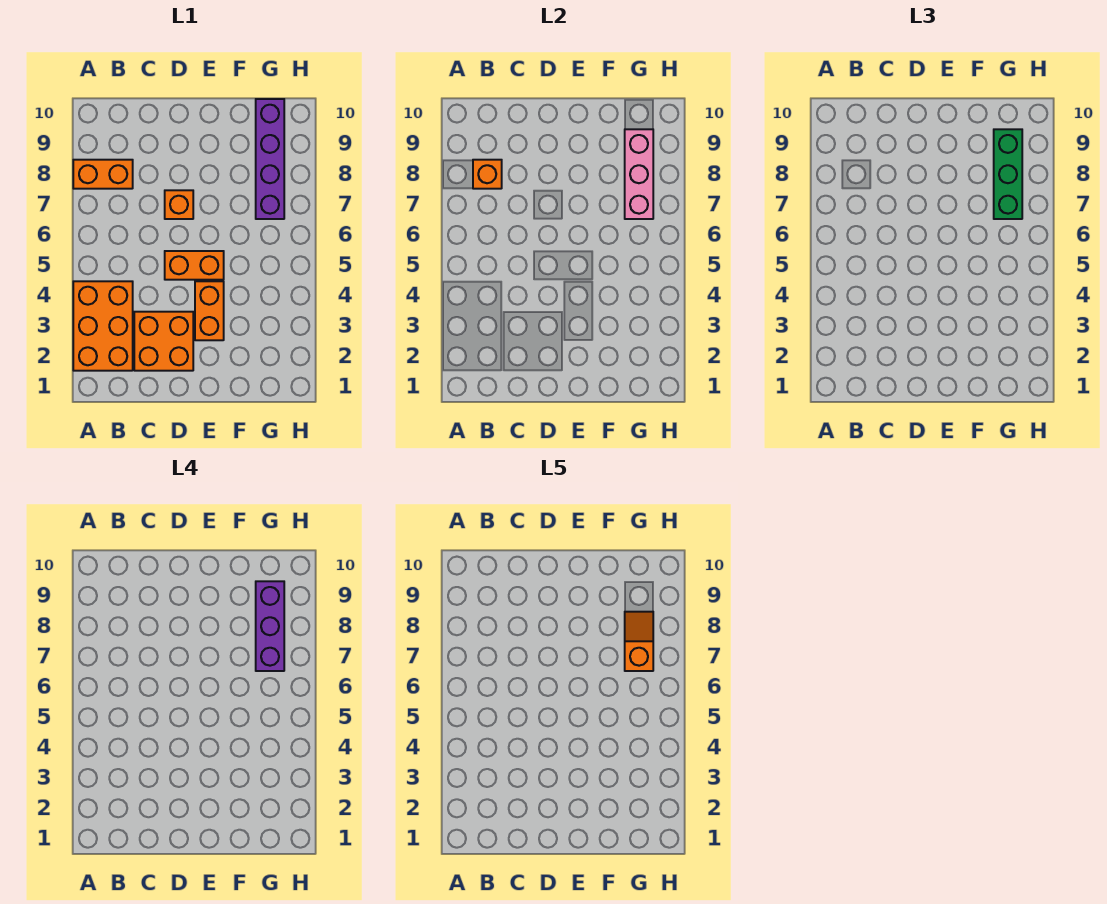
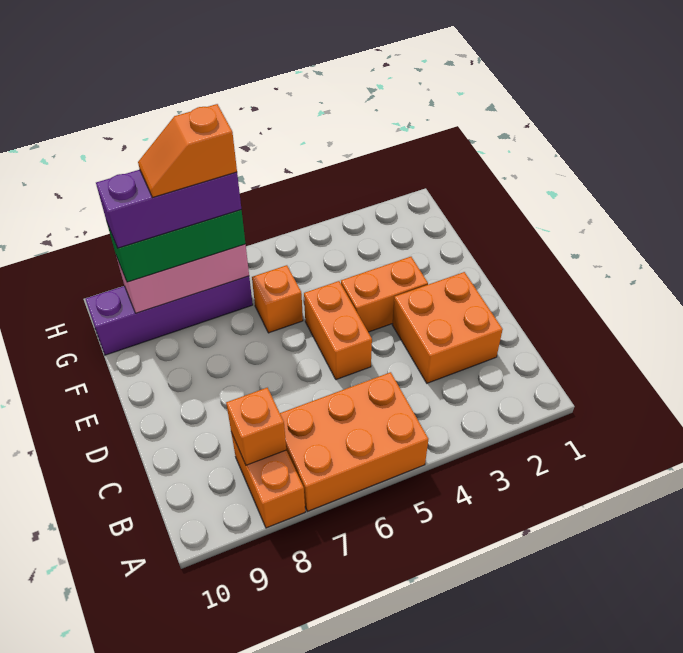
orange 2x3 brick [73,281,133,371] -> orange 2x3 brick moved to [280,372,428,511]
orange 1x1 brick [165,190,193,219] -> orange 1x1 brick moved to [252,265,303,333]

